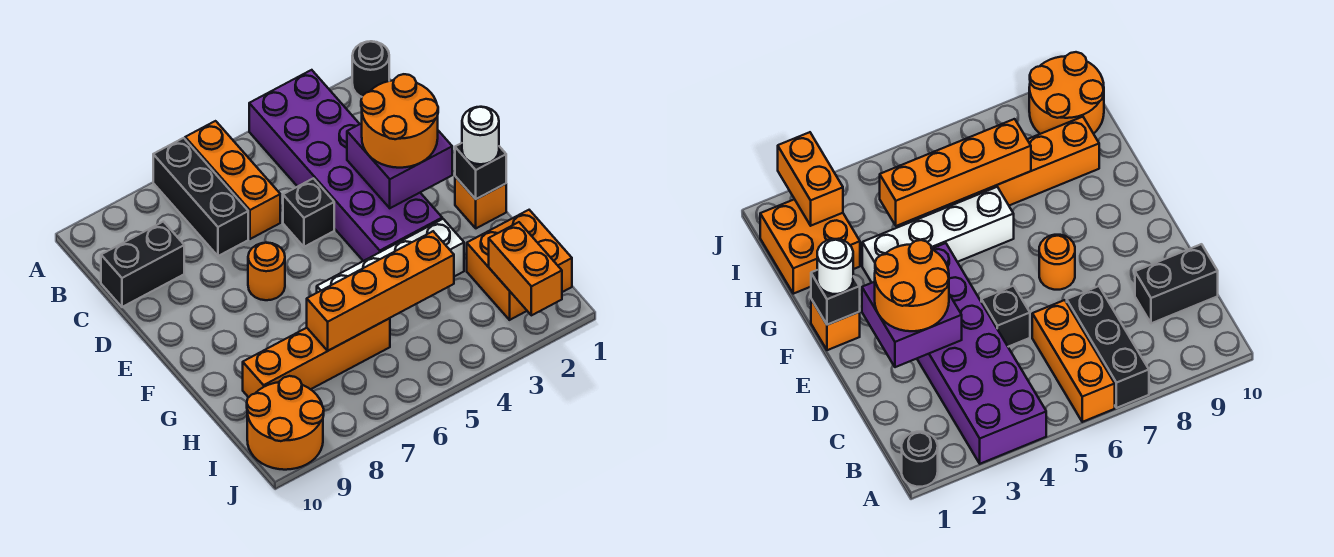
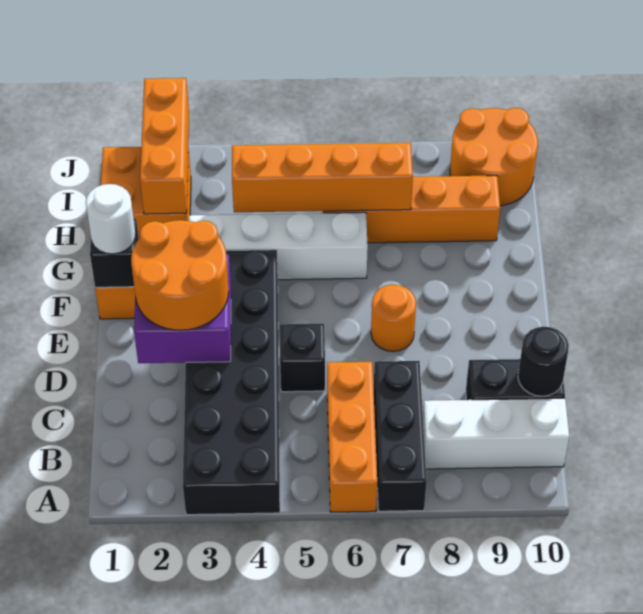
black 1x1 round brick [352,41,389,97] -> black 1x1 round brick moved to [518,327,569,396]
purple 2x6 brick [249,70,442,261] -> black 2x6 brick [183,250,280,515]
none -> white 1x3 brick [423,398,569,469]
orange 1x2 brick [489,222,562,315] -> orange 1x3 brick [140,78,189,214]

